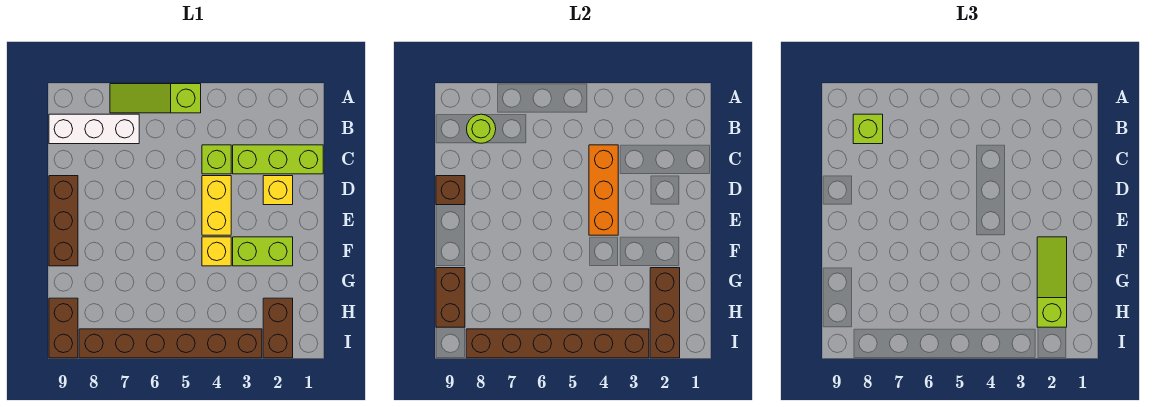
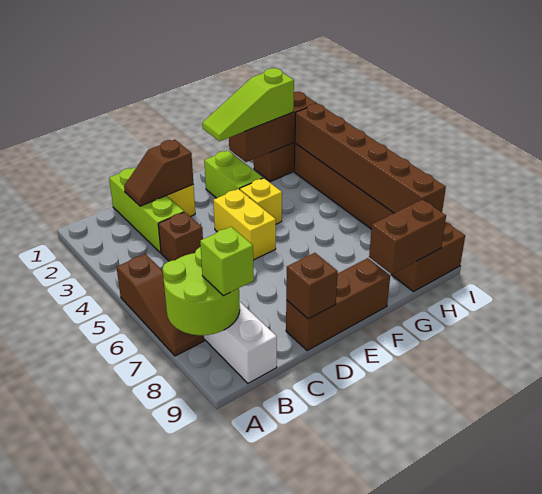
lime 1x3 slope [110,84,201,113] -> brown 1x3 slope [116,254,204,356]
lime 1x1 round brick [467,114,496,143] -> lime 2x2 round brick [163,247,240,335]
none -> brown 1x2 slope [124,140,193,206]
lime 1x1 brick [202,145,231,174] -> brown 1x1 brick [158,212,203,261]
orange 1x3 brick [589,145,618,235] -> none
yellow 1x2 brick [202,176,231,235] -> yellow 1x2 brick turned to [213,189,276,260]

